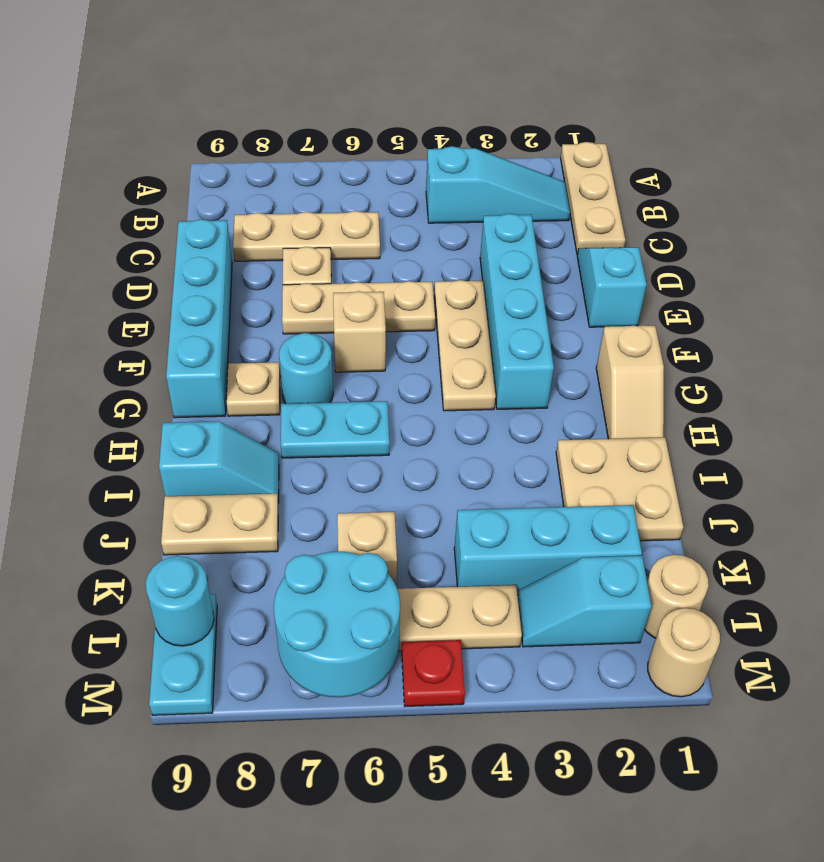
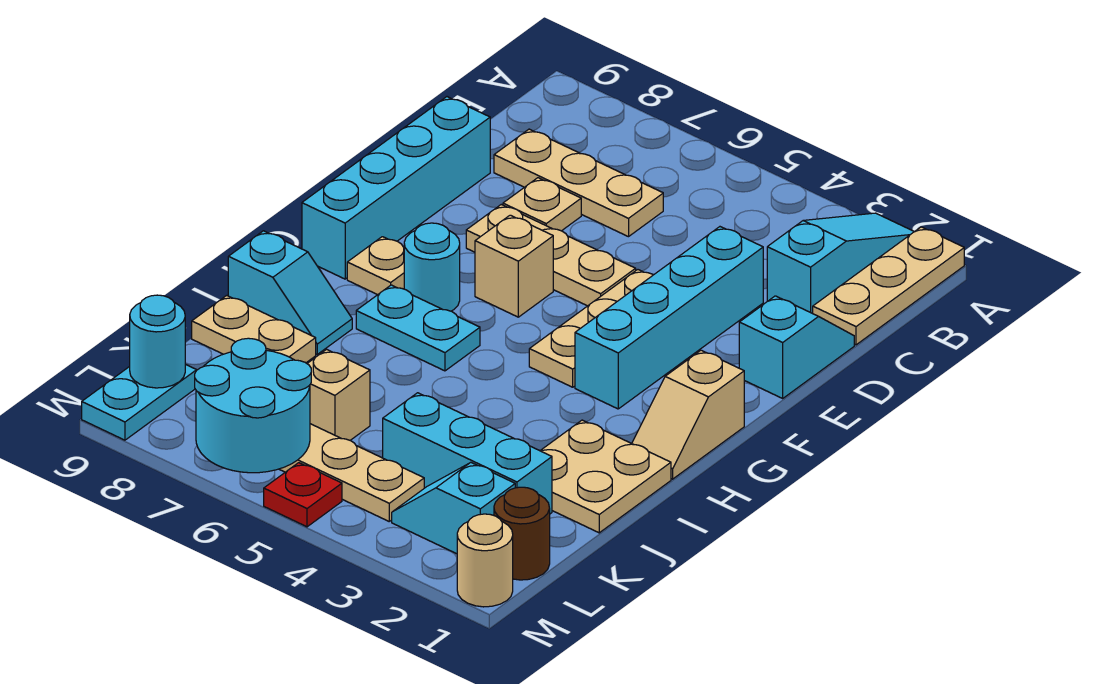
cyan 1x3 slope [426,146,570,223] -> cyan 1x3 slope turned to [767,213,914,313]
tan 1x1 round brick [644,555,709,638] -> brown 1x1 round brick [494,487,550,580]

